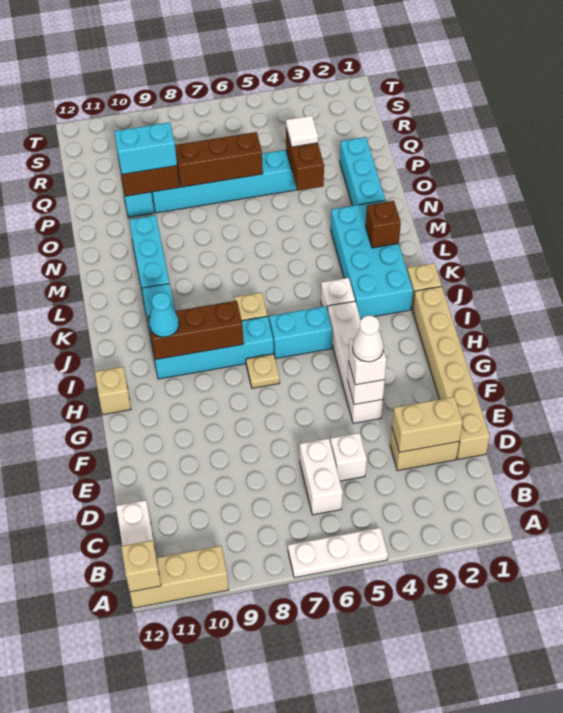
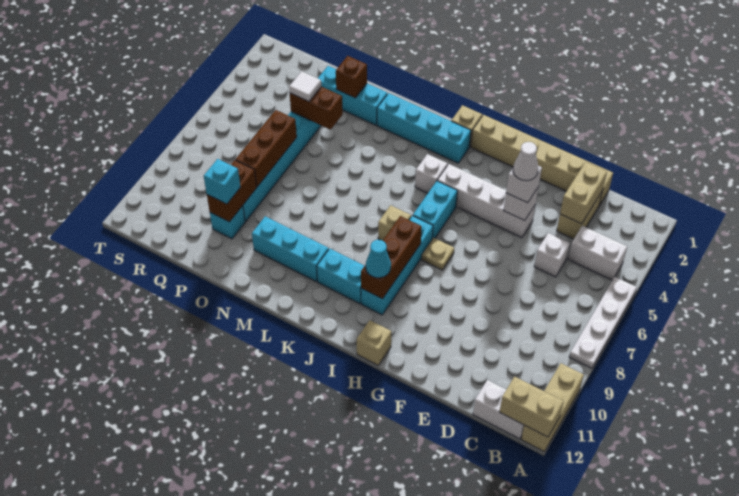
white 1x3 plate [288,528,388,578] -> white 1x4 plate [569,277,637,368]
tan 1x1 brick [121,540,161,592] -> tan 1x2 brick [500,377,564,437]
white 1x2 brick [300,438,343,515] -> white 1x2 brick moved to [568,226,627,280]
cyan 2x4 brick [331,200,413,319] -> cyan 1x4 brick [377,93,471,163]
brown 1x1 brick [366,201,401,248] -> brown 1x1 brick moved to [336,56,367,98]
cyan 1x2 brick [114,122,177,174] -> cyan 1x1 brick [204,159,240,204]

